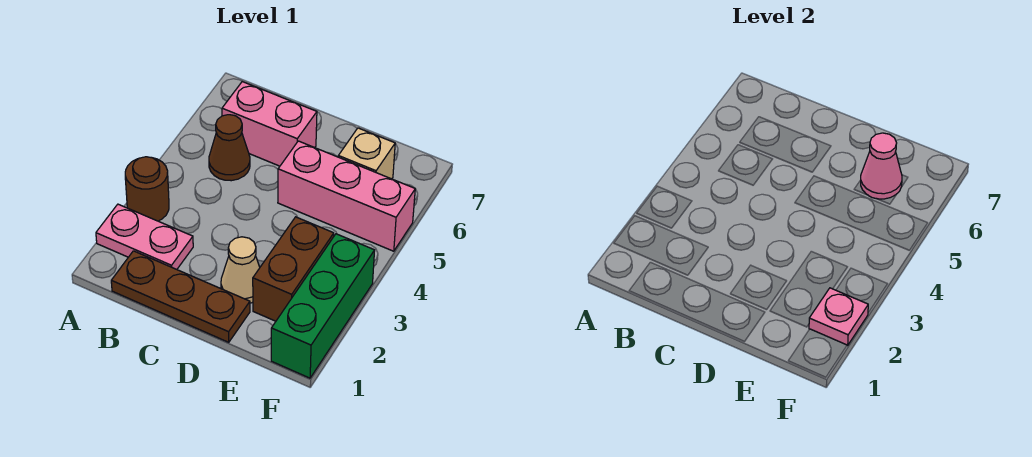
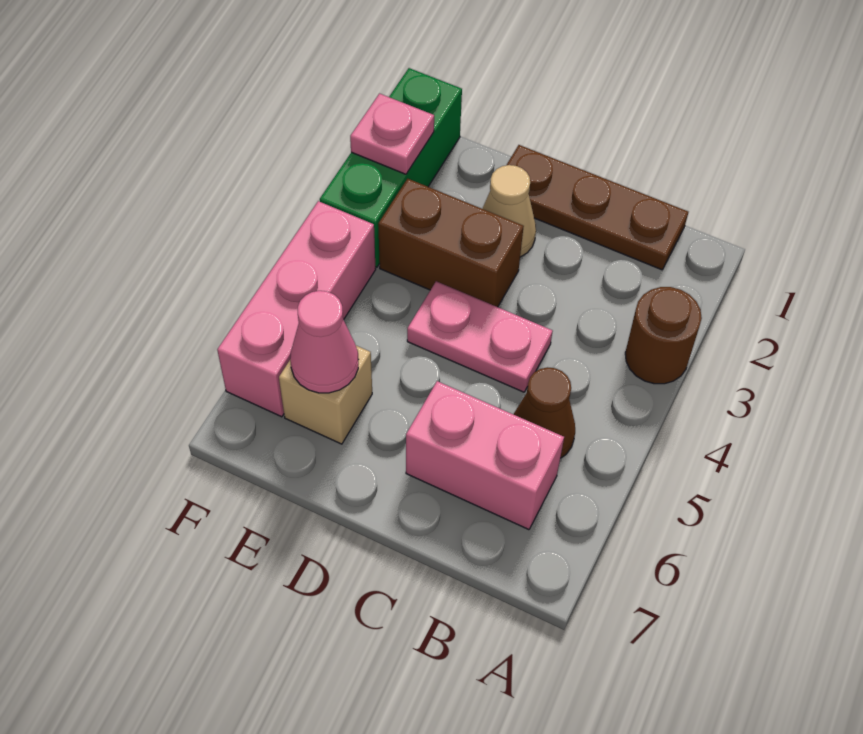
pink 1x2 plate [96,204,193,269] -> pink 1x2 plate moved to [407,281,553,392]
pink 1x3 brick [278,141,415,251] -> pink 1x3 brick turned to [217,201,376,417]
brown 1x2 brick [253,217,334,321] -> brown 1x2 brick turned to [378,179,524,307]

